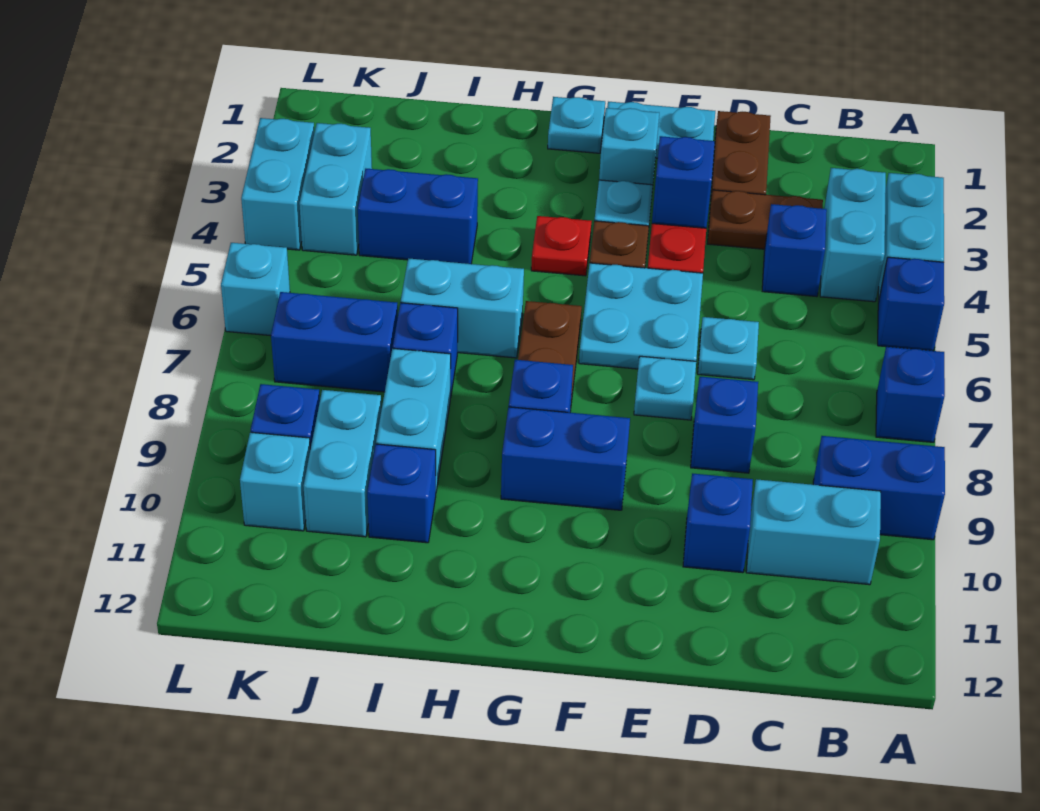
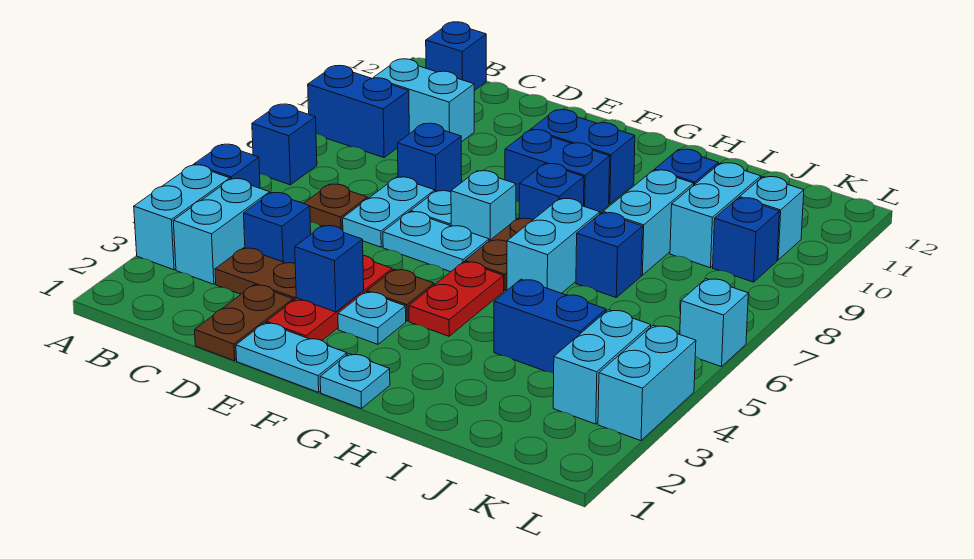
none -> brown 1x1 plate [304,184,367,230]
cyan 1x1 plate [698,317,759,380] -> cyan 1x2 plate [343,177,435,247]
blue 1x1 brick [683,473,753,573] -> blue 1x1 brick moved to [426,22,486,91]
cyan 2x2 plate [579,263,703,369] -> cyan 1x2 plate [383,212,489,272]
cyan 1x1 brick [599,108,659,185] -> cyan 1x1 brick moved to [451,171,516,241]
red 1x1 plate [531,216,592,276] -> red 1x2 plate [409,262,504,336]
cyan 1x2 brick [401,258,524,358] -> cyan 1x2 brick turned to [507,199,600,293]
blue 1x2 brick [271,292,398,392] -> blue 1x2 brick moved to [531,110,635,204]

